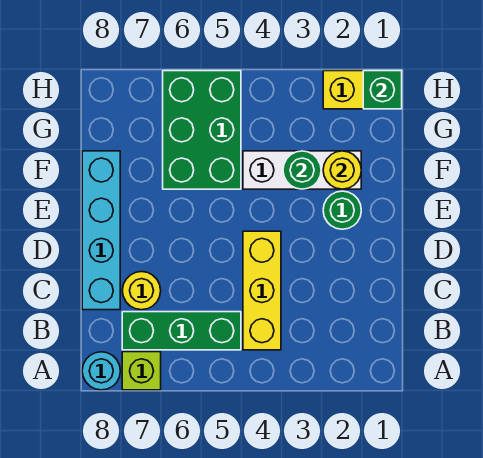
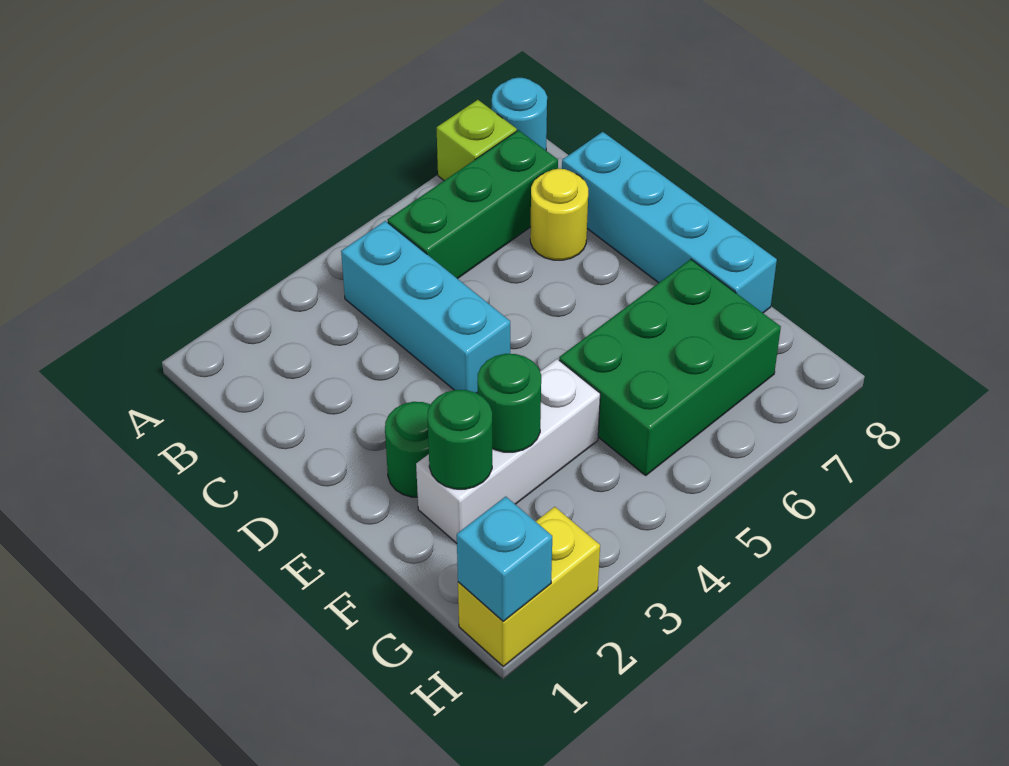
yellow 1x3 brick [243,231,281,350] -> cyan 1x3 brick [341,221,510,393]
yellow 1x1 round brick [323,151,361,189] -> green 1x1 round brick [427,390,492,489]
green 2x3 brick [163,71,241,189] -> green 2x3 brick turned to [559,259,781,475]
green 1x1 brick [363,71,402,109] -> cyan 1x1 brick [457,496,552,622]

